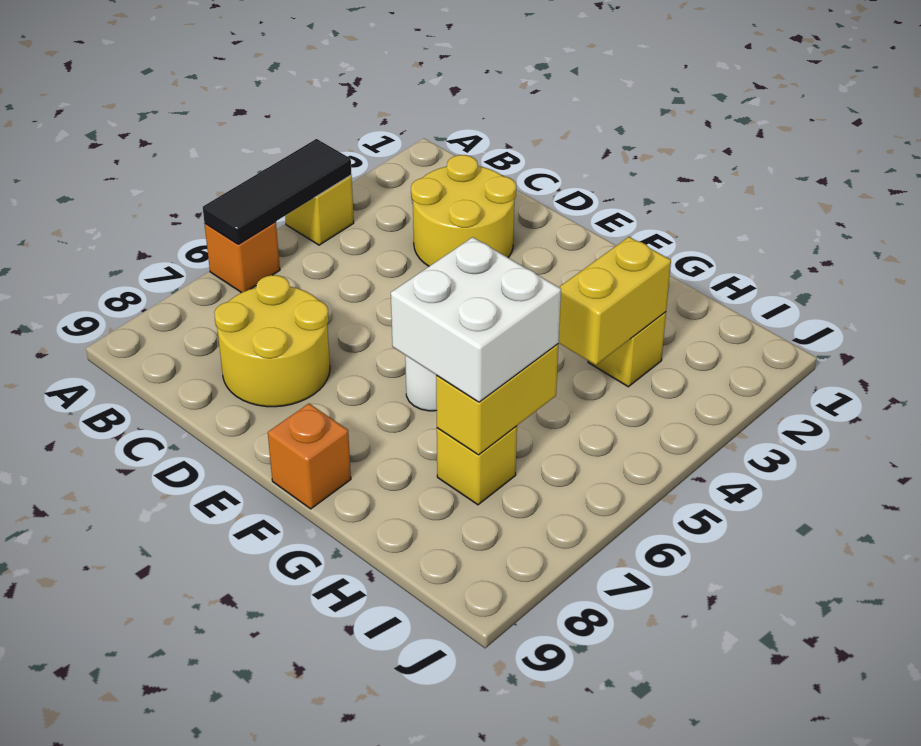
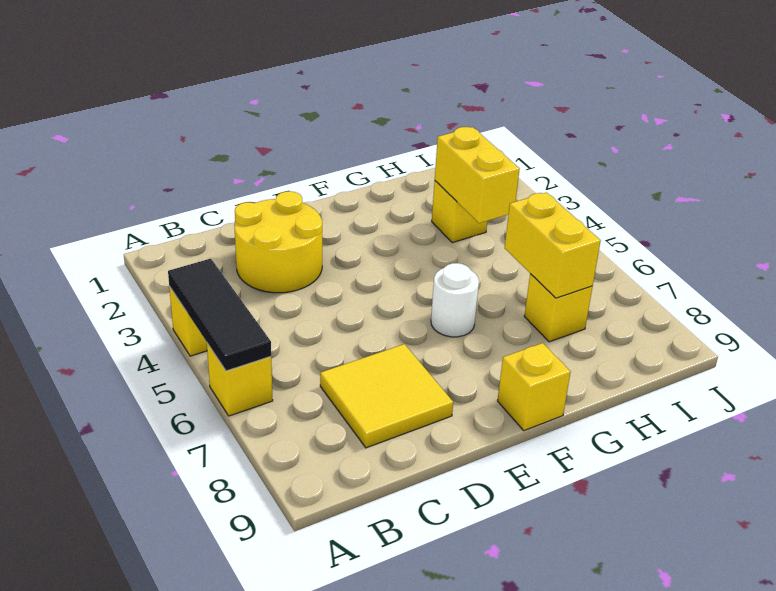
orange 1x1 brick [205,222,280,293] -> yellow 1x1 brick [207,343,273,416]
yellow 2x2 round brick [214,275,330,407] -> yellow 2x2 tile [320,344,453,448]
orange 1x1 brick [268,404,351,509] -> yellow 1x1 brick [498,343,571,431]
white 2x2 brick [391,237,561,402] -> none

